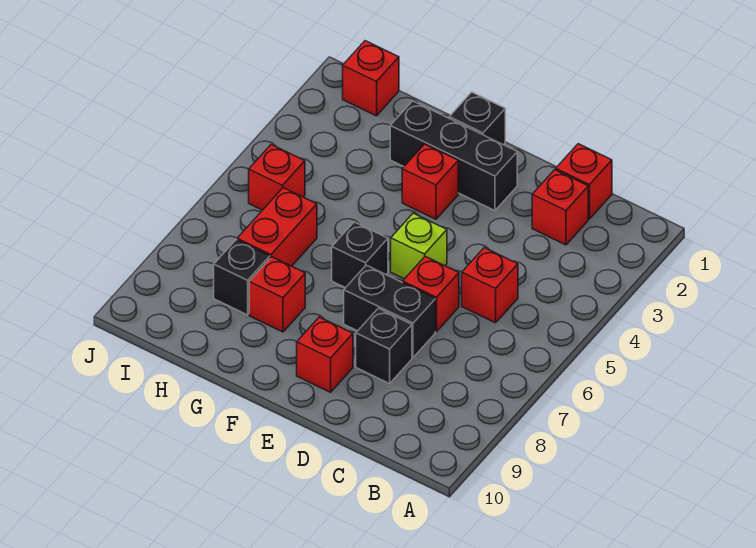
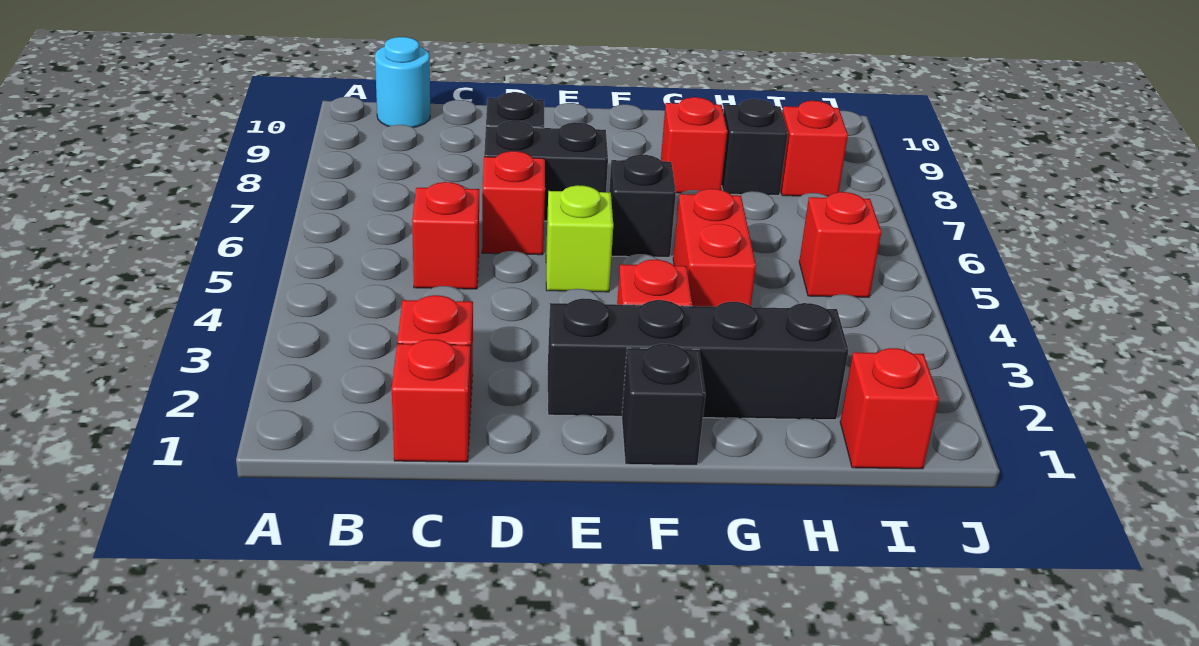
none -> cyan 1x1 round brick [375,37,430,128]
black 1x3 brick [390,101,517,210] -> black 1x4 brick [547,298,849,420]
red 1x1 brick [297,317,353,392] -> red 1x1 brick moved to [780,101,848,196]
red 1x2 brick [237,188,317,266] -> red 1x2 brick moved to [673,189,756,307]

